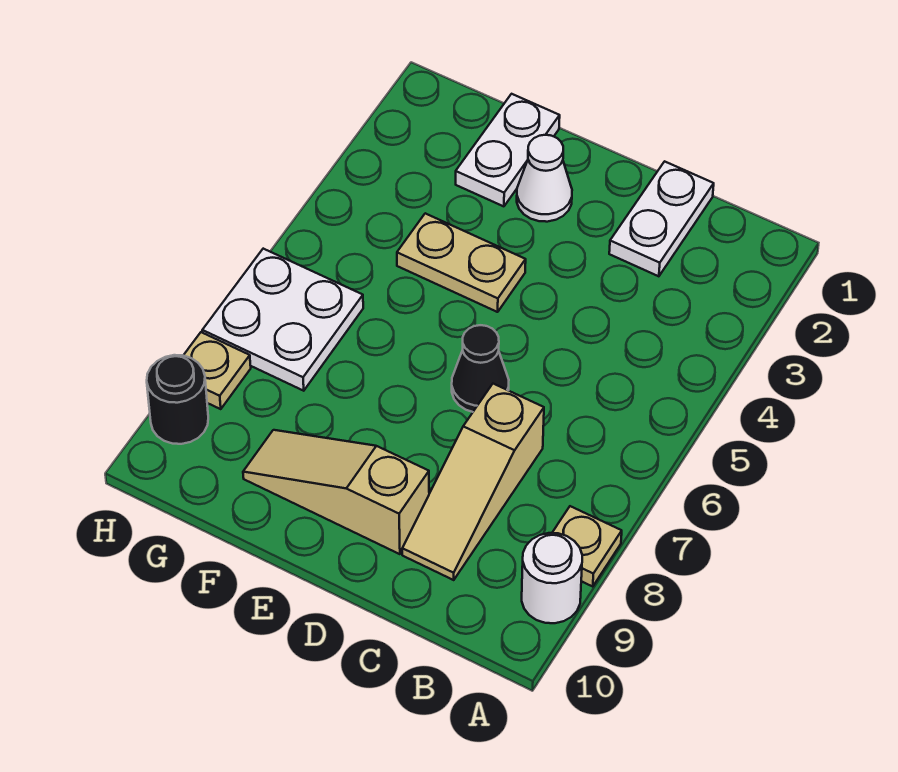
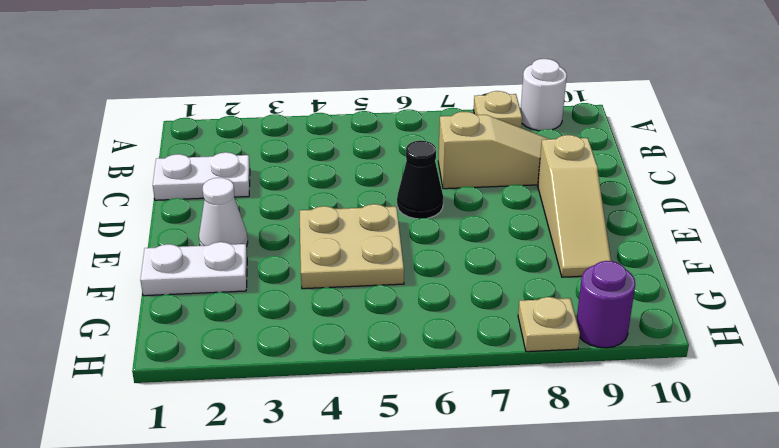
tan 1x2 plate [397,213,526,312] -> tan 2x2 plate [299,204,404,289]
white 2x2 plate [202,249,363,391] -> none
black 1x1 round brick [147,355,208,444] -> purple 1x1 round brick [577,261,635,348]

